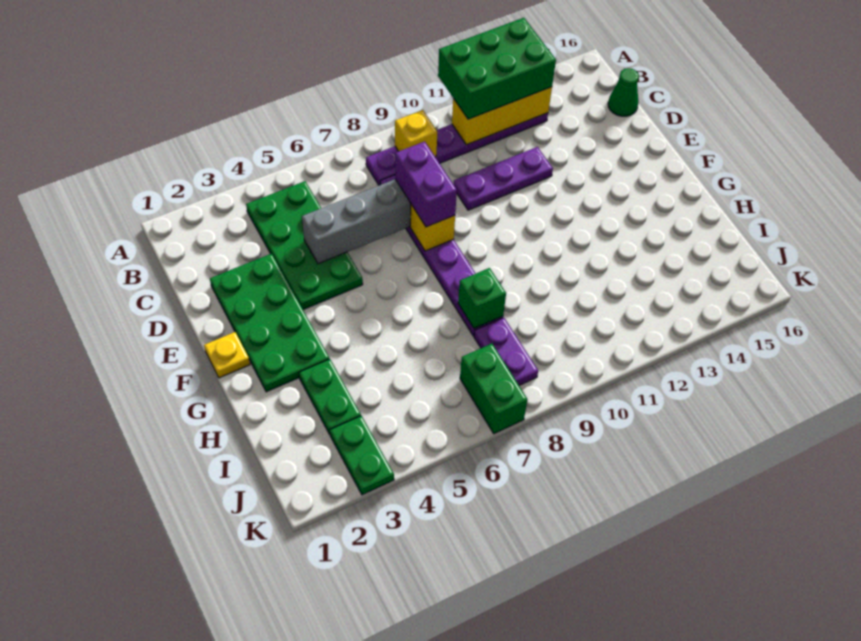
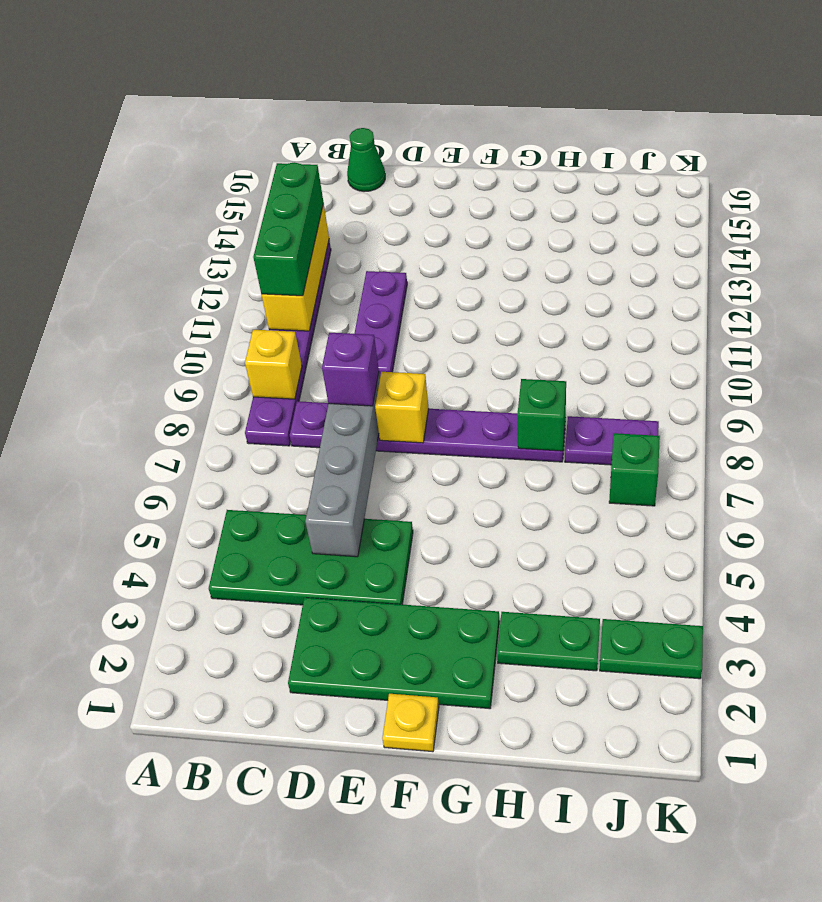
green 2x3 brick [438,18,556,119] -> green 1x3 brick [253,162,323,296]
purple 1x2 brick [395,141,457,227] -> purple 1x1 brick [322,333,379,406]
green 1x2 brick [460,344,527,434] -> green 1x1 brick [609,433,660,506]

